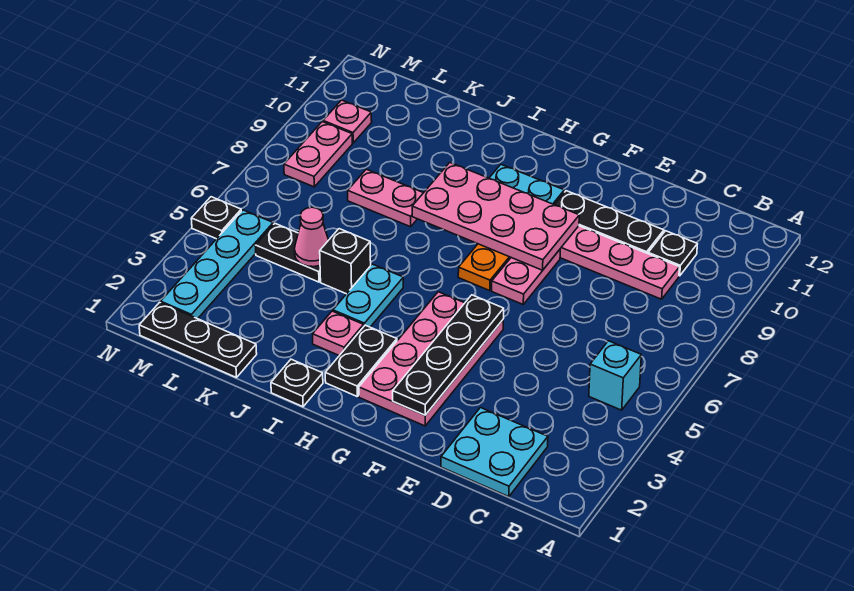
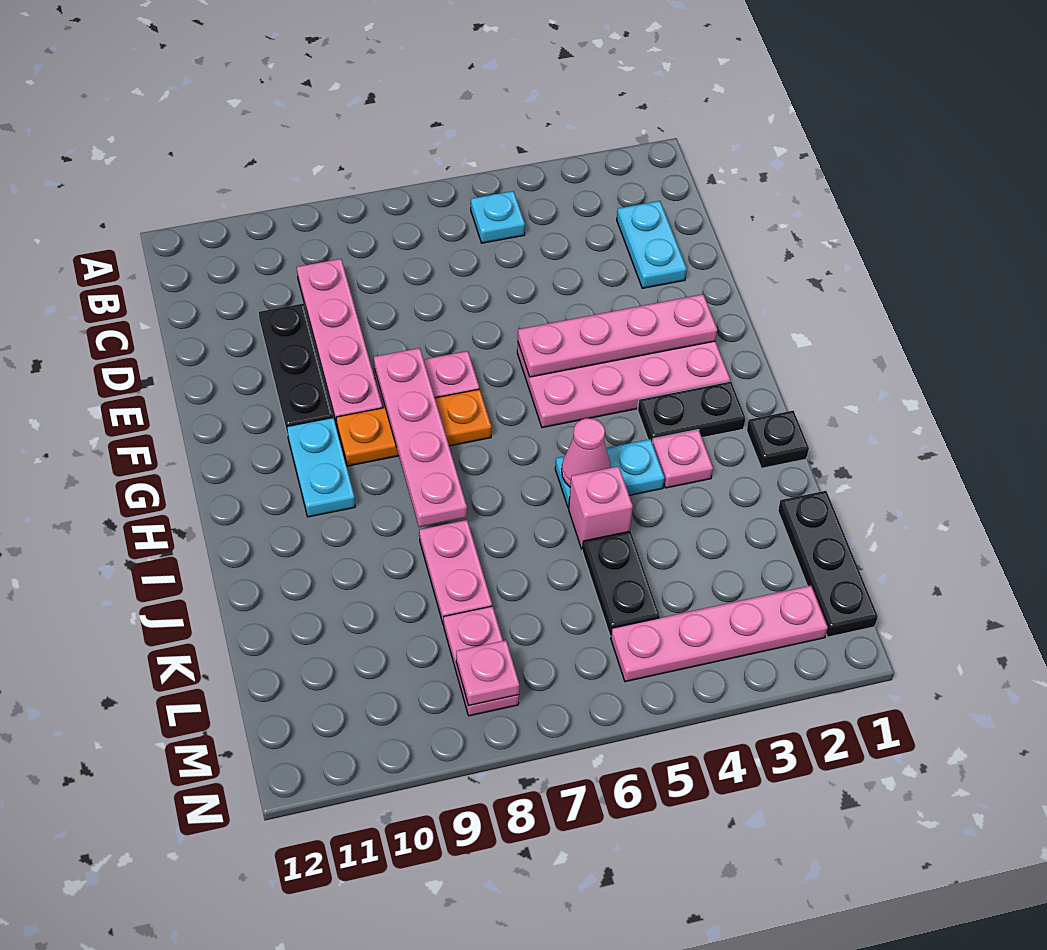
cyan 1x1 brick [589,341,641,410] -> cyan 1x1 plate [471,191,525,243]
cyan 2x2 plate [441,408,548,497] -> cyan 1x2 plate [617,201,687,288]
black 1x1 plate [648,231,697,276] -> none
black 1x4 plate [393,295,504,415] -> pink 1x4 plate [518,294,717,377]
pink 2x4 plate [412,163,579,270] -> pink 1x4 plate [374,348,467,527]
black 1x1 brick [320,229,371,294] -> pink 1x1 brick [569,466,633,549]
pink 1x1 cone [295,207,328,267] -> pink 1x1 cone moved to [562,418,611,487]
cyan 1x4 plate [161,210,273,319] -> pink 1x4 plate [611,586,828,682]
pink 1x2 plate [284,122,352,187] -> pink 1x2 plate turned to [444,606,519,716]
pink 1x1 plate [323,100,372,143] -> pink 1x1 plate moved to [456,640,519,705]
black 1x1 plate [191,197,241,239] -> none

